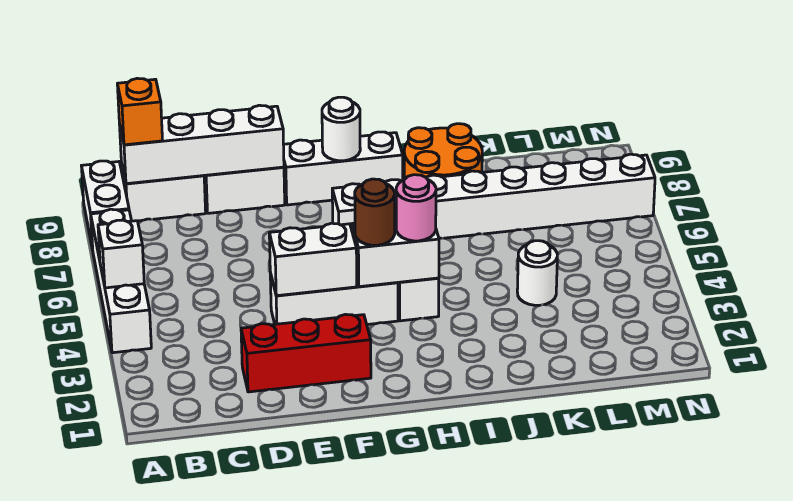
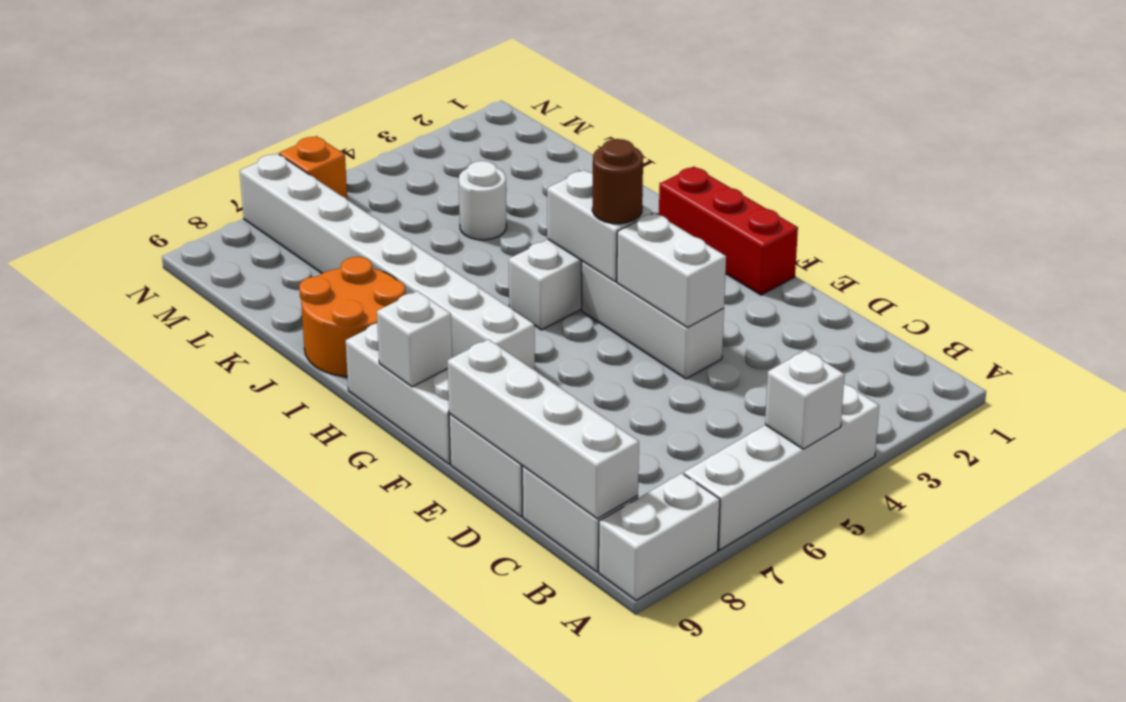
orange 1x1 brick [117,78,163,145] -> orange 1x1 brick moved to [279,136,347,199]
red 1x3 brick [241,314,371,392] -> red 1x3 brick moved to [659,167,798,295]
white 1x1 round brick [322,97,360,161] -> white 1x1 brick [377,291,452,387]
pink 1x1 round brick [396,175,436,241] -> none

